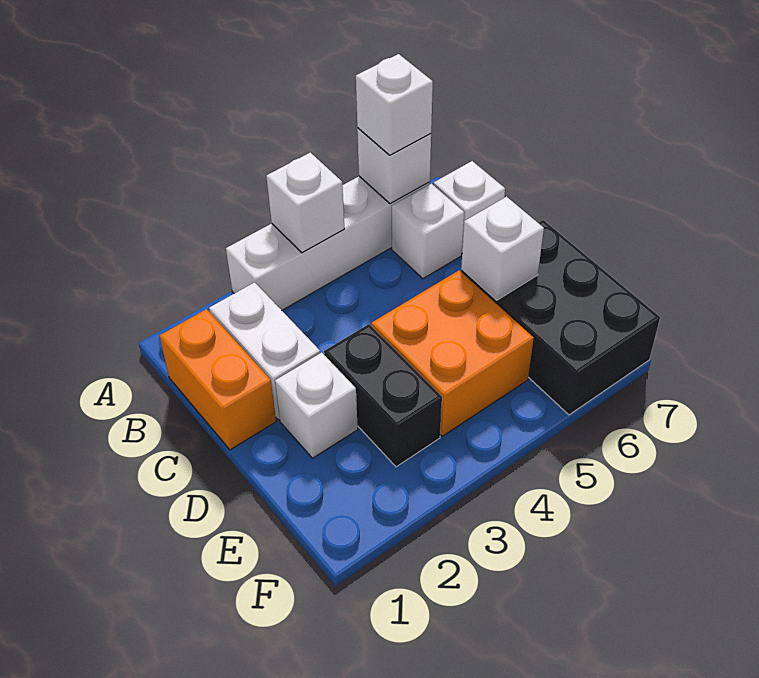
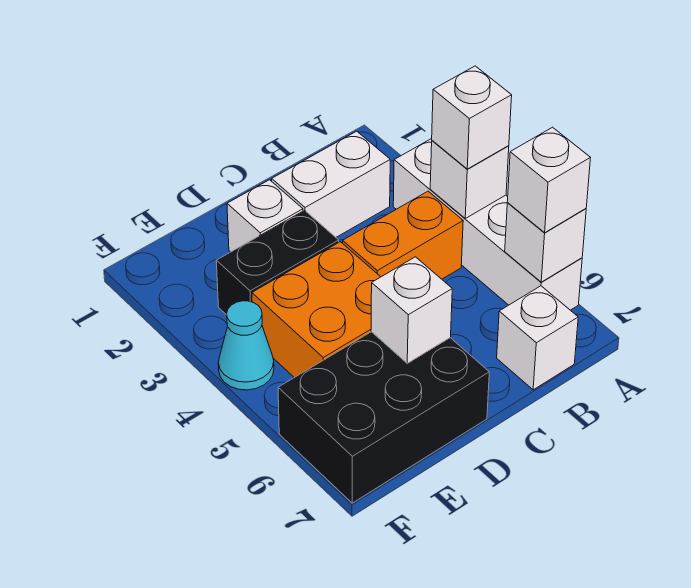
orange 1x2 brick [159,309,276,450] -> orange 1x2 brick moved to [343,191,463,279]
white 1x1 brick [392,184,464,279] -> white 1x1 brick moved to [432,66,512,169]
none -> cyan 1x1 cone [218,301,274,390]

